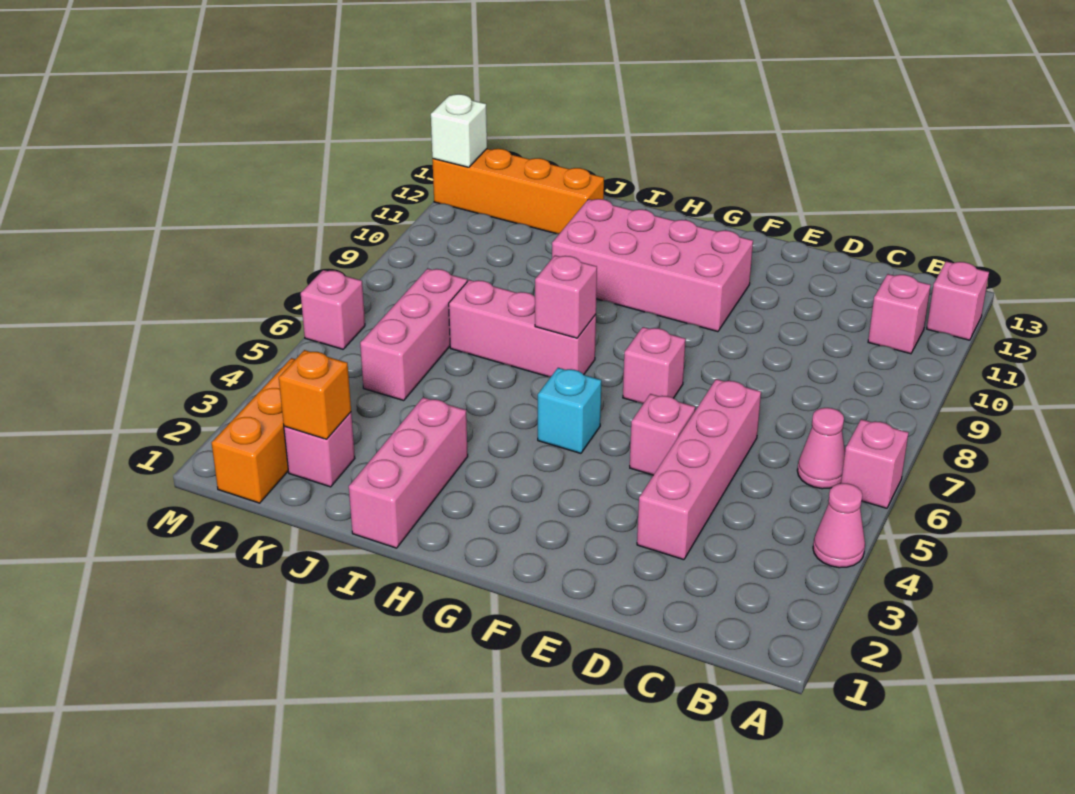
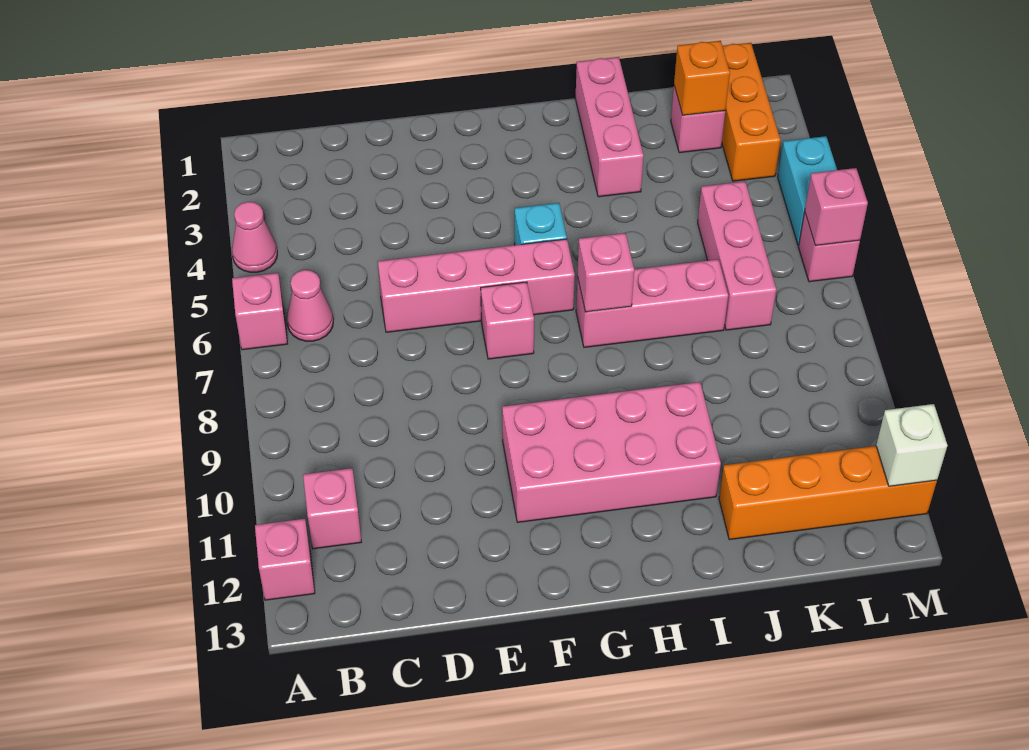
pink 1x4 brick [637,379,761,560] -> pink 1x4 brick turned to [378,239,575,332]
pink 1x1 brick [630,394,695,475] -> pink 1x1 brick moved to [805,168,868,246]
none -> cyan 1x2 brick [778,136,837,246]

